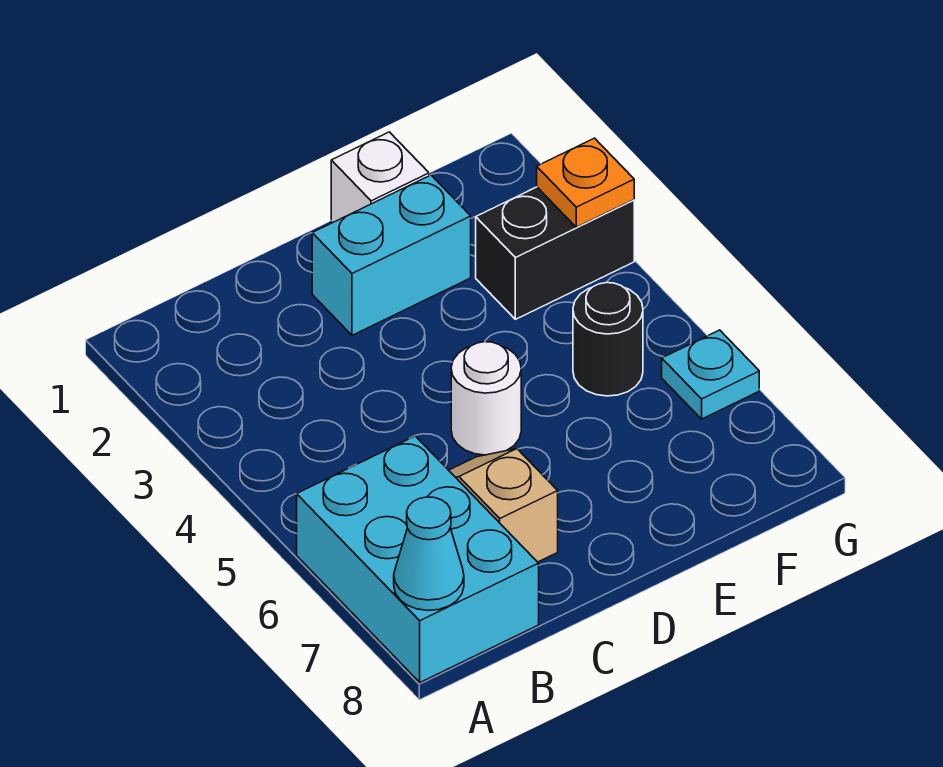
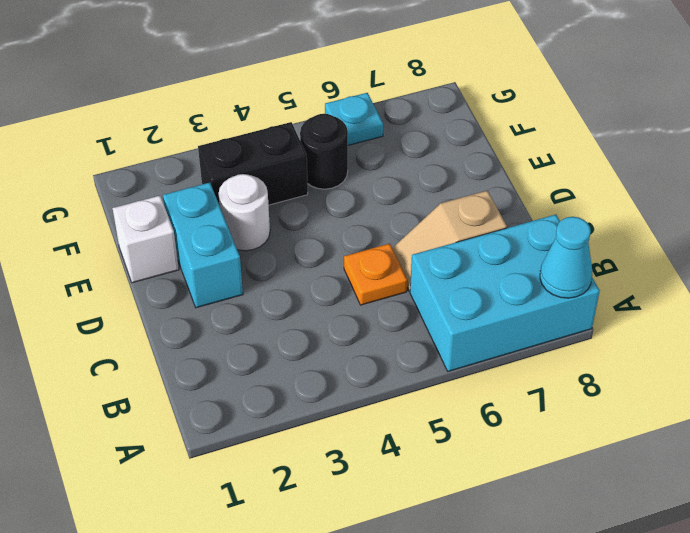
white 1x1 round brick [451,342,521,455] -> white 1x1 round brick moved to [219,174,270,251]
black 1x2 brick [476,187,634,319] -> black 1x2 brick turned to [198,122,308,205]
orange 1x1 plate [537,138,634,227] -> orange 1x1 plate moved to [344,244,407,305]

